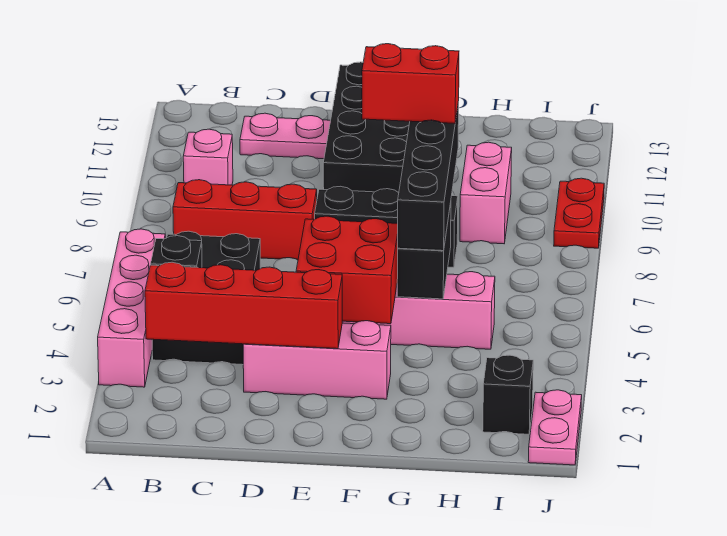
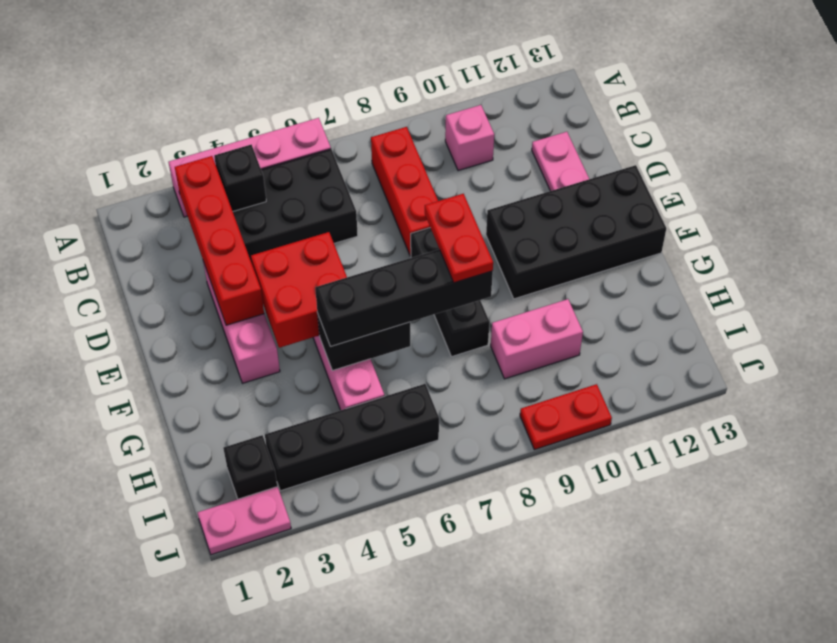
red 1x2 brick [362,44,459,123] -> red 1x2 plate [425,194,493,283]
none -> black 1x4 brick [265,384,439,491]

